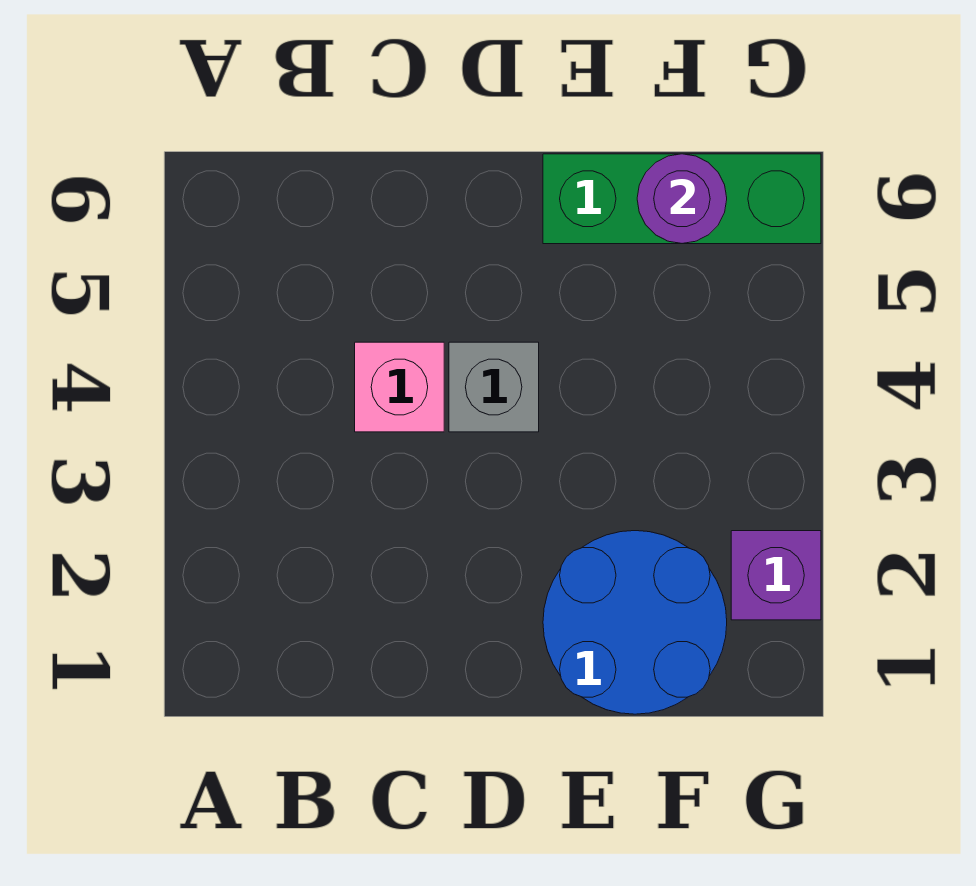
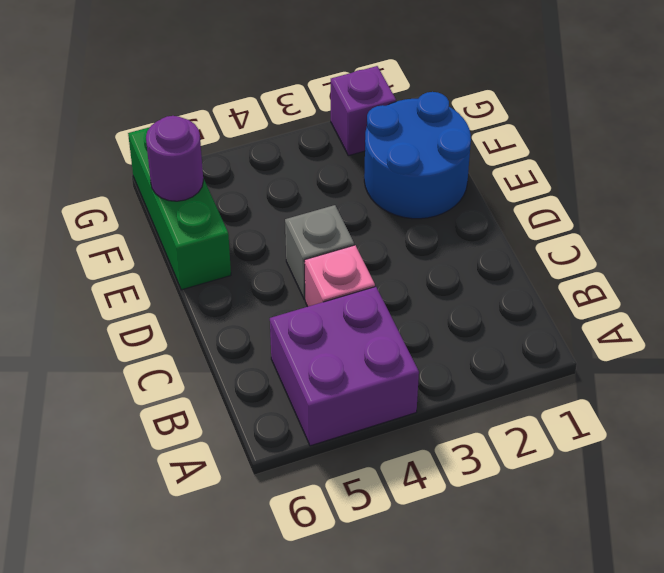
none -> purple 2x2 brick [270,287,419,446]

